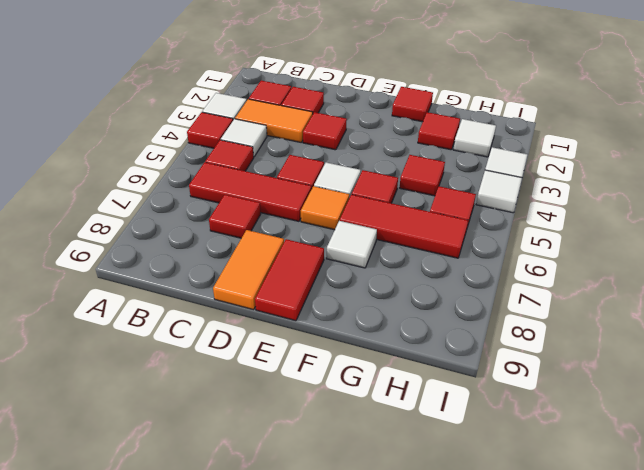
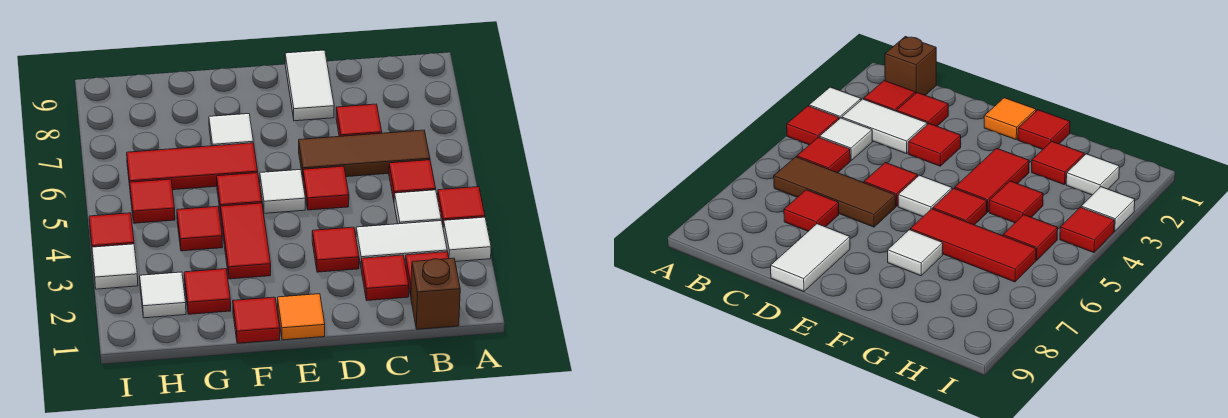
none -> brown 1x1 brick [411,258,460,329]
orange 1x2 tile [235,99,313,142] -> white 1x2 tile [356,221,447,266]
red 1x3 tile [189,162,312,221] -> brown 1x3 tile [299,130,430,178]
orange 1x2 tile [213,230,284,310] -> white 1x2 tile [285,50,334,121]
orange 1x1 tile [301,186,349,230] -> orange 1x1 tile moved to [278,294,325,340]
red 1x2 tile [255,239,324,321] -> red 1x2 tile moved to [221,203,271,279]
white 1x1 tile [476,170,522,213] -> red 1x1 tile [89,213,134,256]

